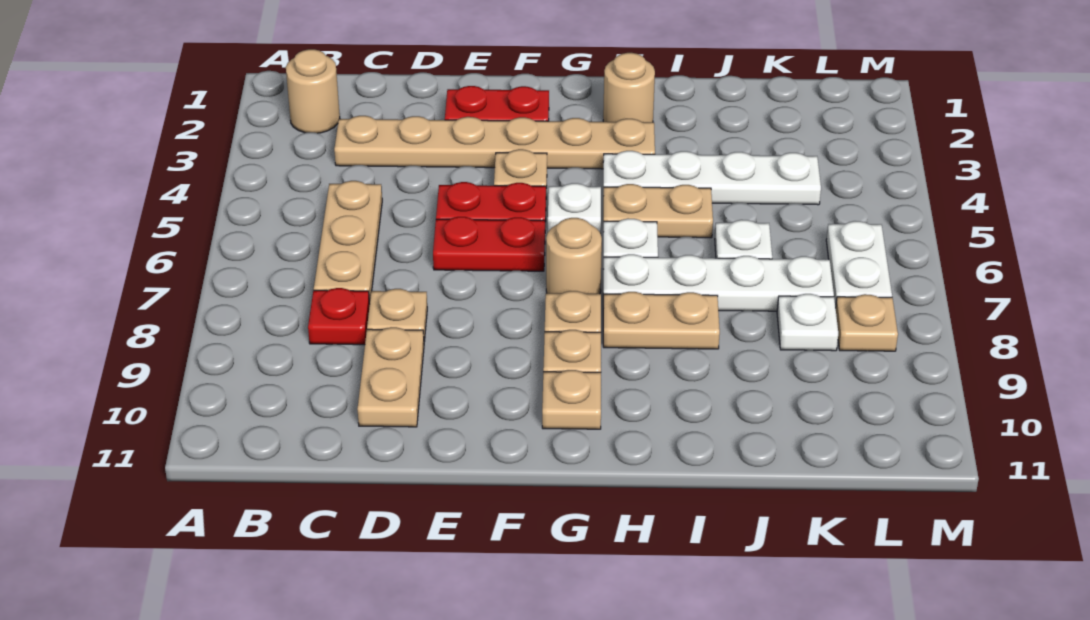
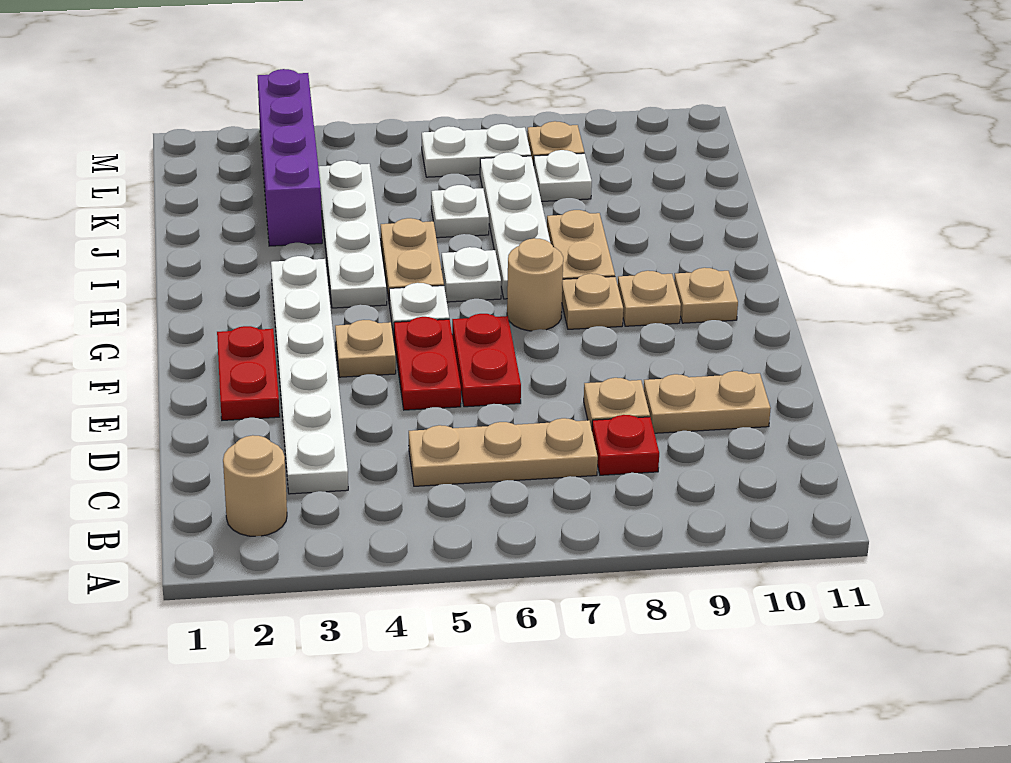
tan 1x6 plate [334,116,655,169] -> white 1x6 plate [271,256,348,494]
tan 1x1 round brick [603,53,655,122] -> none
none -> purple 1x4 brick [258,69,322,246]

